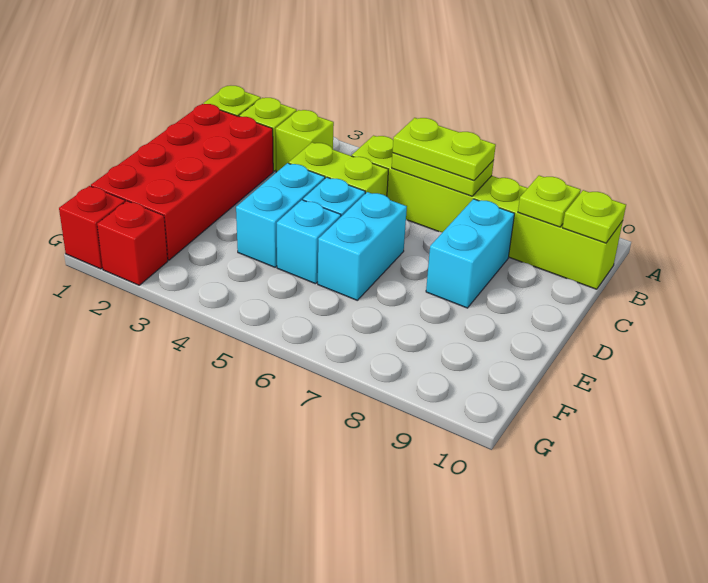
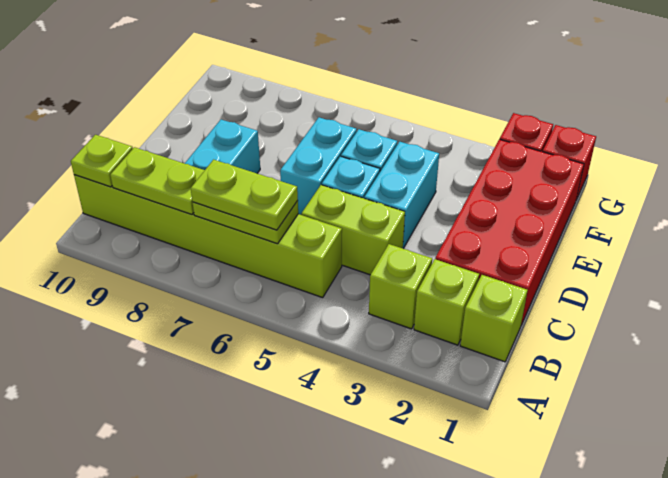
lime 1x1 plate [518,176,581,227] -> lime 1x2 plate [110,147,205,214]

